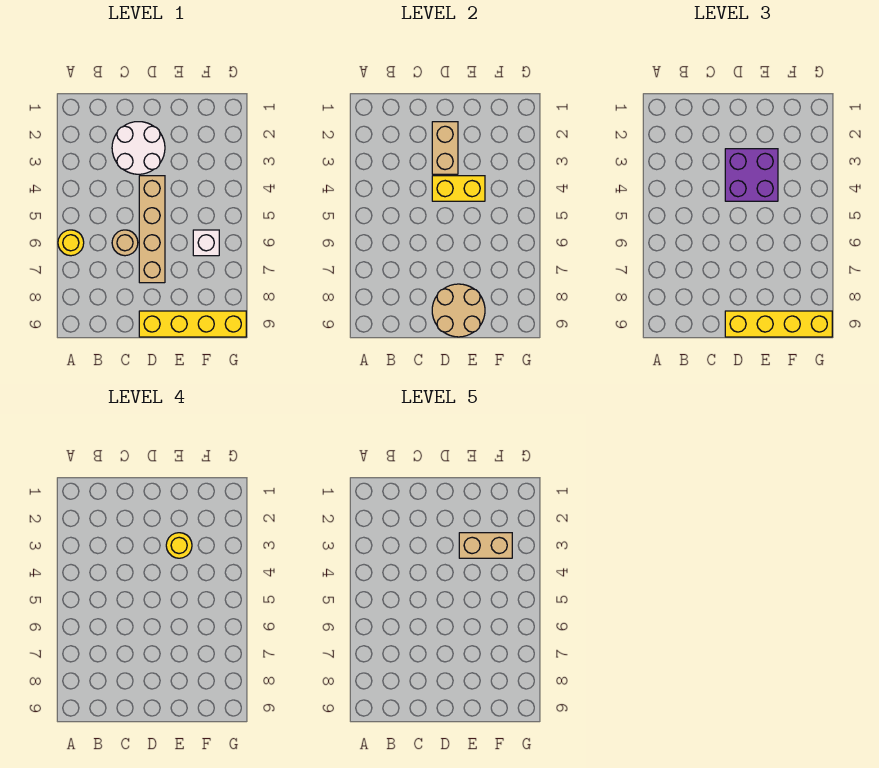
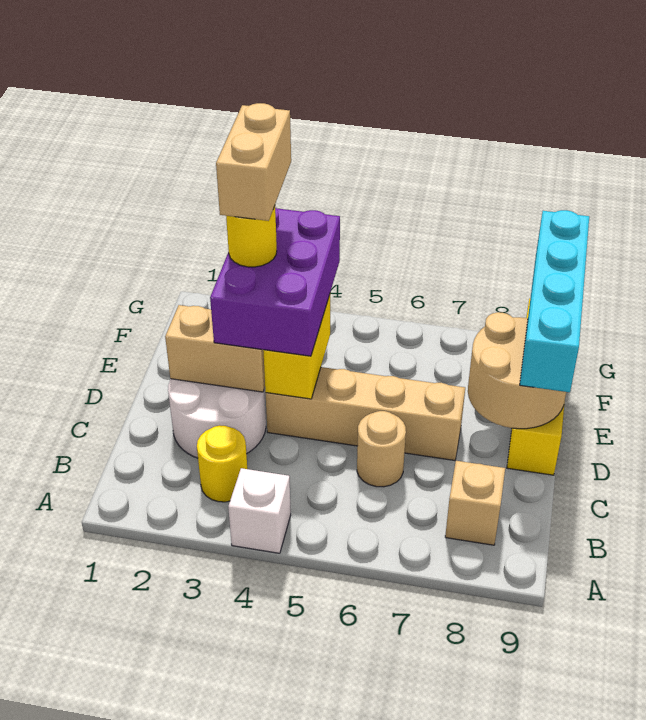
yellow 1x1 round brick [58,230,84,256] -> yellow 1x1 round brick moved to [197,425,247,502]
none -> tan 1x1 brick [445,461,505,545]
purple 2x2 brick [725,149,778,201] -> purple 2x3 brick [210,207,340,356]
yellow 1x4 brick [725,311,832,337] -> cyan 1x4 brick [520,210,589,392]
white 1x1 brick [193,230,219,256] -> white 1x1 brick moved to [228,468,291,553]

